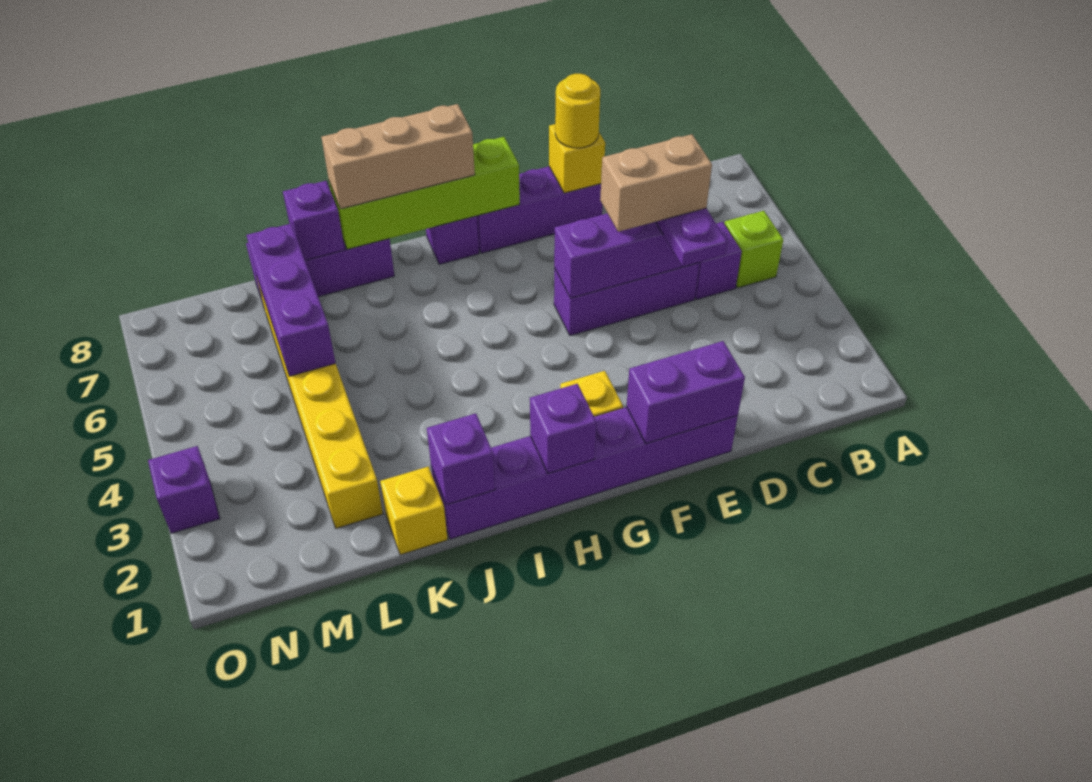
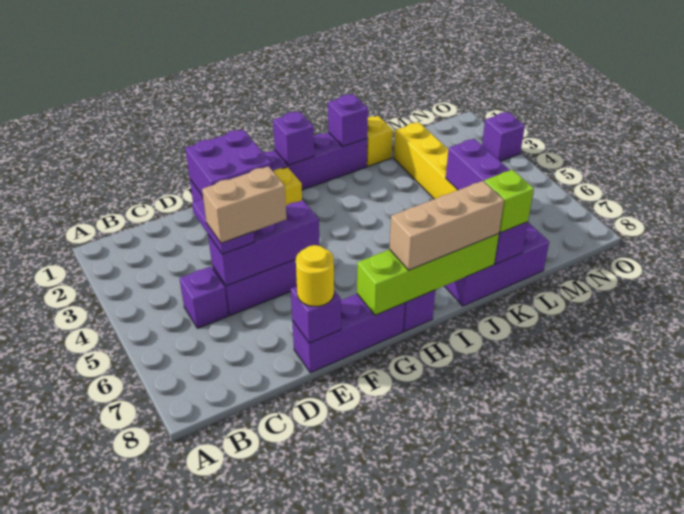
lime 1x1 brick [725,211,783,288] -> lime 1x1 brick moved to [484,170,534,233]
purple 1x2 brick [626,341,745,444] -> purple 2x2 brick [185,129,271,196]
yellow 1x1 brick [549,124,605,193] -> purple 1x1 brick [291,286,341,343]

